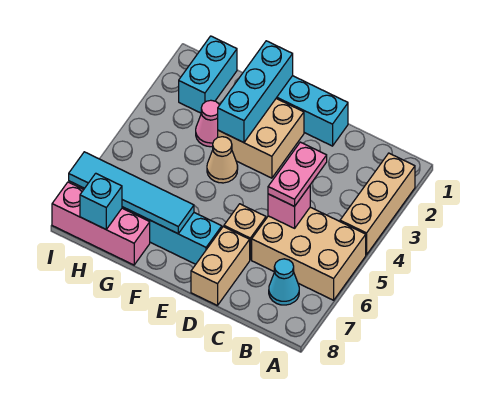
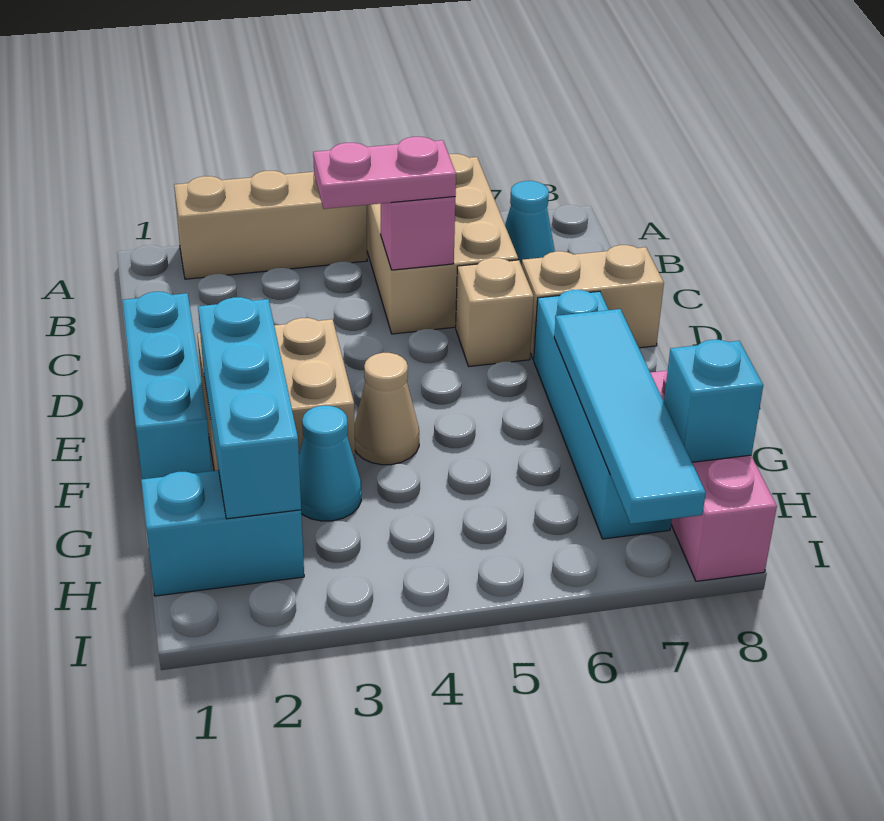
cyan 1x3 brick [218,41,293,143] -> cyan 1x3 brick turned to [198,297,301,519]
pink 1x1 cone [196,100,219,147] -> cyan 1x1 cone [299,406,361,521]

